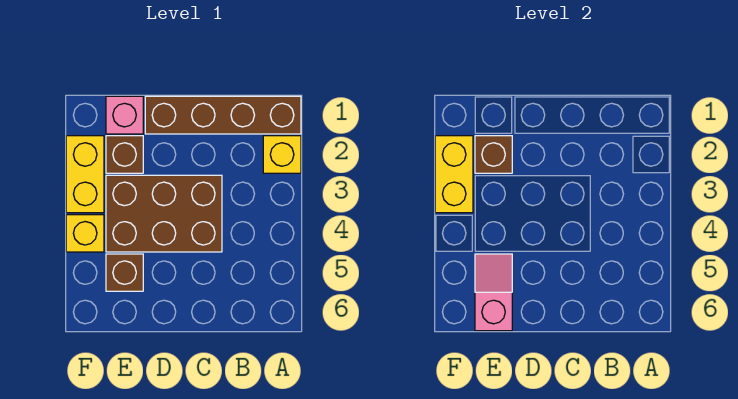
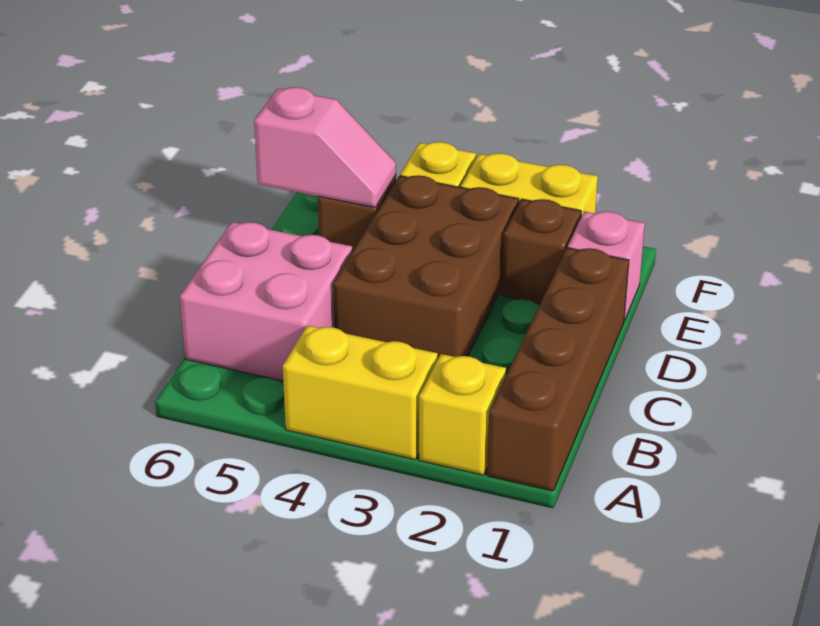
none -> pink 2x2 brick [180,222,352,381]
brown 1x1 brick [475,136,512,173] -> none
yellow 1x2 brick [435,136,473,213] -> yellow 1x2 brick moved to [283,325,438,460]

